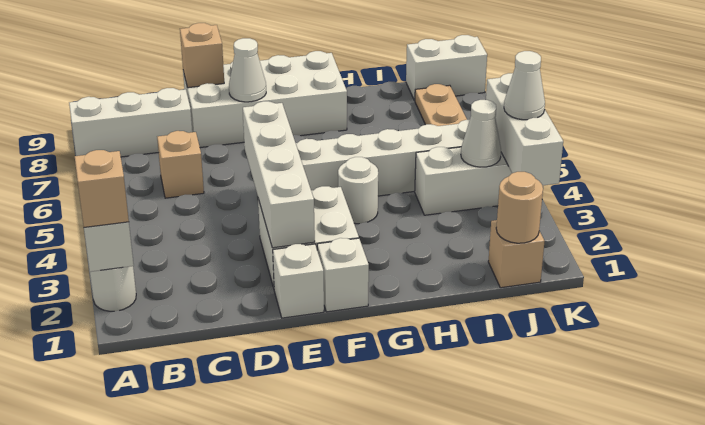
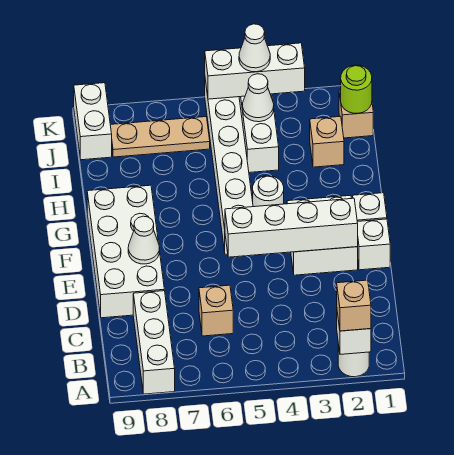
tan 1x1 brick [180,23,224,88] -> tan 1x1 brick moved to [310,116,344,167]
tan 1x1 round brick [496,172,543,243] -> lime 1x1 round brick [341,65,372,113]

